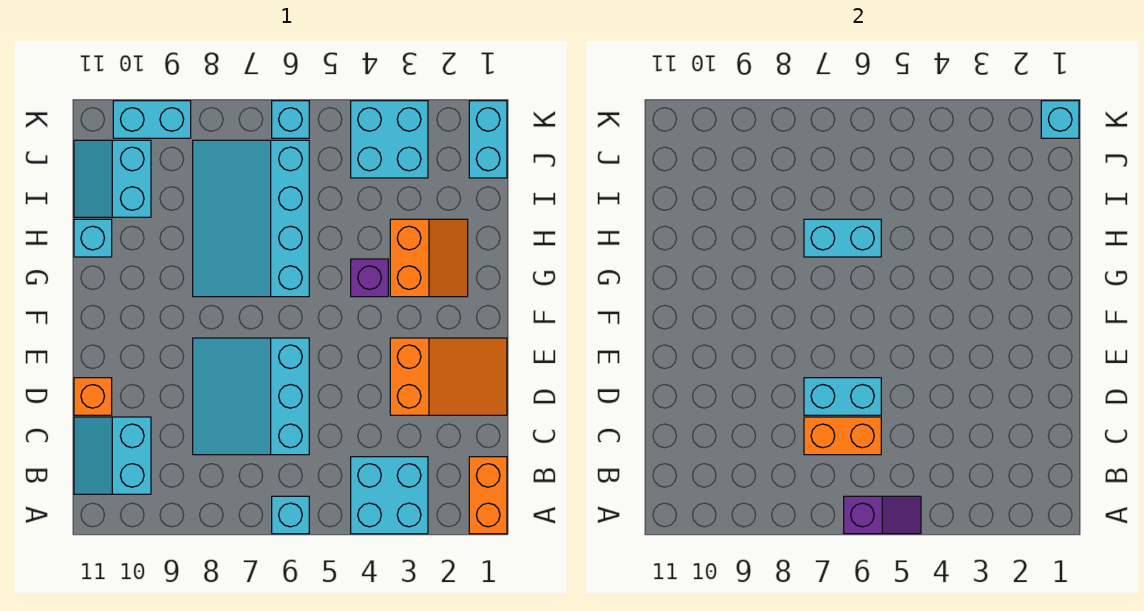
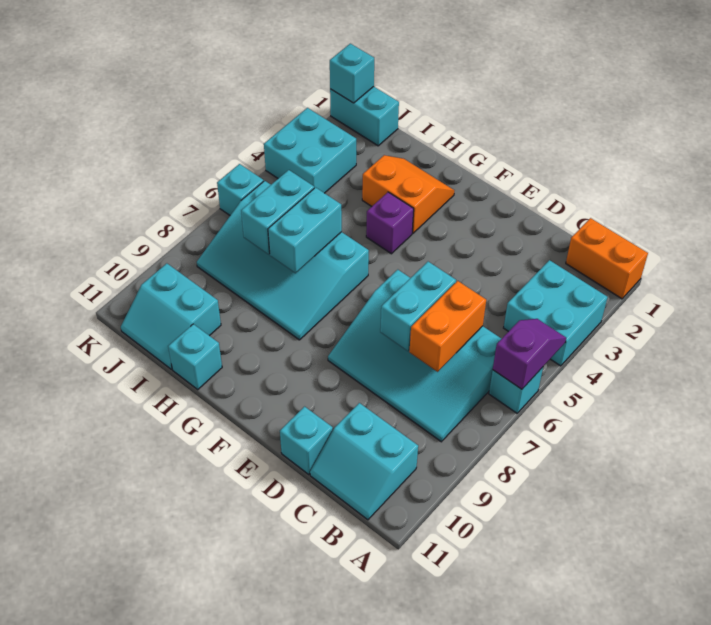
cyan 3x3 slope [193,338,309,455] -> cyan 3x4 slope [328,270,501,442]
orange 2x3 slope [390,338,507,415] -> none
orange 1x1 brick [74,378,112,415] -> cyan 1x1 brick [280,407,333,474]
cyan 1x2 brick [113,101,191,138] -> cyan 1x2 brick moved to [241,170,314,254]

